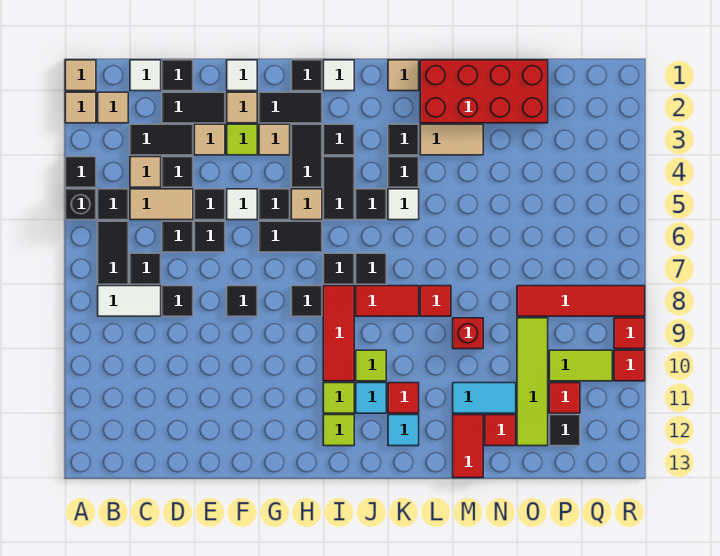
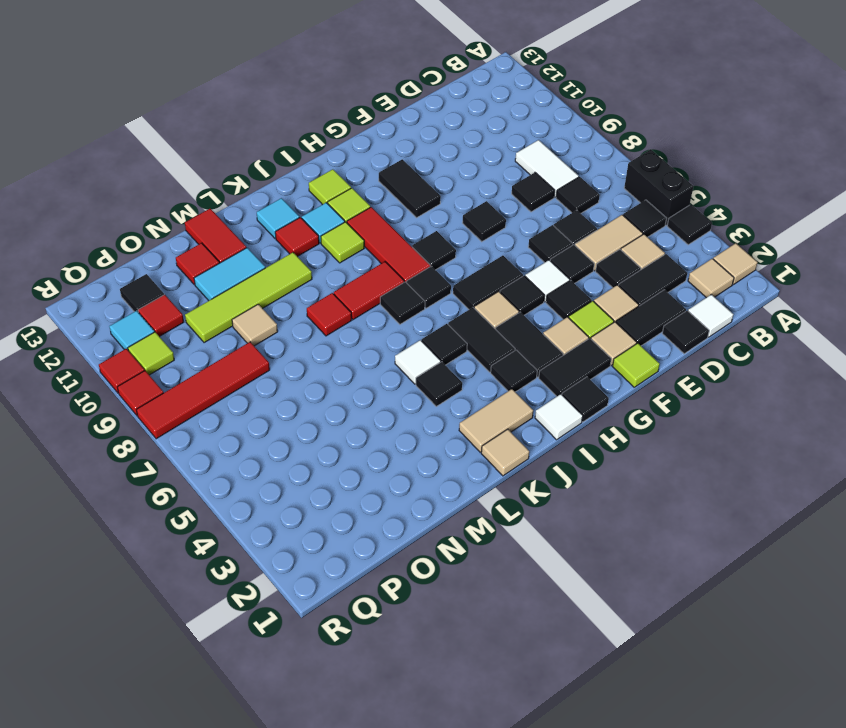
tan 1x1 tile [65,60,96,91] -> tan 1x1 tile moved to [232,304,278,346]
black 1x1 brick [65,189,96,220] -> black 1x2 brick [624,149,693,225]
black 1x2 tile [98,221,128,284] -> black 1x2 tile moved to [379,159,441,218]
white 1x2 tile [98,286,161,316] -> white 1x2 tile turned to [515,140,579,197]
white 1x1 tile [227,60,257,91] -> lime 1x1 tile [613,343,660,387]
black 1x1 tile [388,124,419,155] -> black 1x1 tile moved to [546,280,592,320]
red 2x4 brick [420,60,548,123] -> none
tan 1x2 tile [420,124,483,155] -> tan 1x2 tile moved to [459,389,533,452]
red 1x1 brick [453,318,483,349] -> none
lime 1x4 tile [517,318,548,446] -> lime 1x4 tile turned to [185,252,312,343]
lime 1x2 tile [549,350,612,381] -> lime 1x1 tile [128,332,174,375]
none -> cyan 1x1 tile [109,311,154,350]

